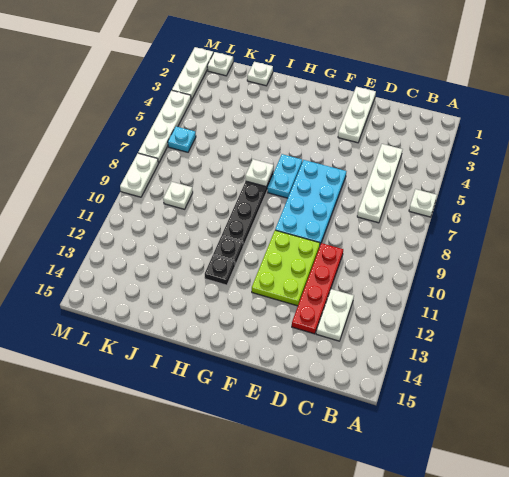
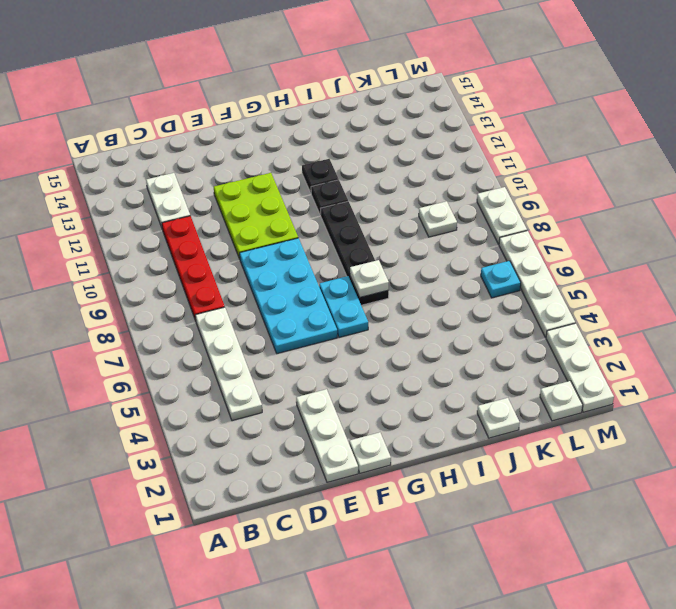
white 1x1 plate [409,189,437,217] -> white 1x1 plate moved to [349,432,391,473]
red 1x4 plate [292,243,343,334] -> red 1x4 plate moved to [162,216,225,321]

